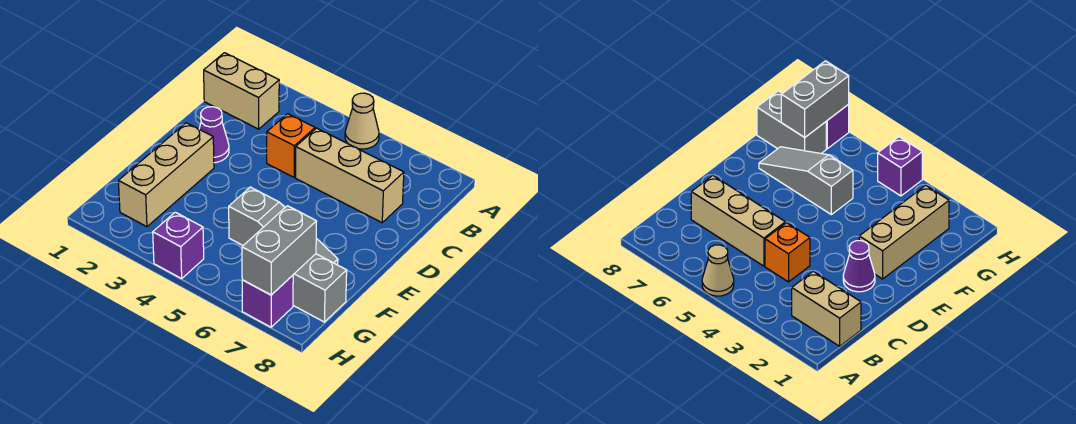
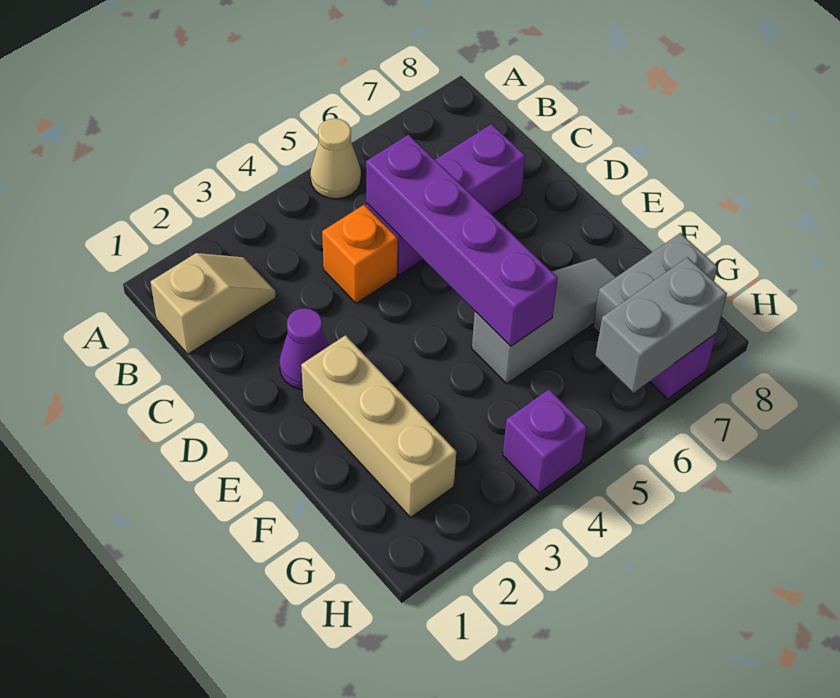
tan 1x2 brick [204,53,279,129] -> tan 1x2 slope [151,253,276,354]
tan 1x3 brick [296,128,404,223] -> purple 1x3 brick [366,124,525,275]
none -> purple 1x4 brick [366,135,558,346]
grey 1x2 brick [242,206,317,295] -> grey 1x2 brick turned to [595,257,727,393]

